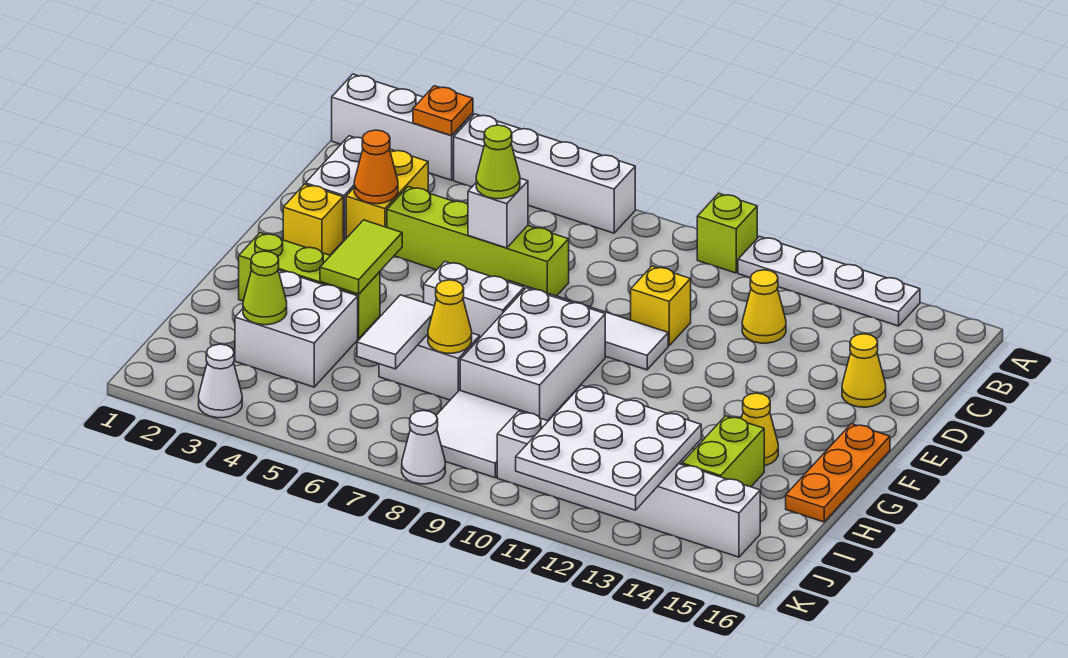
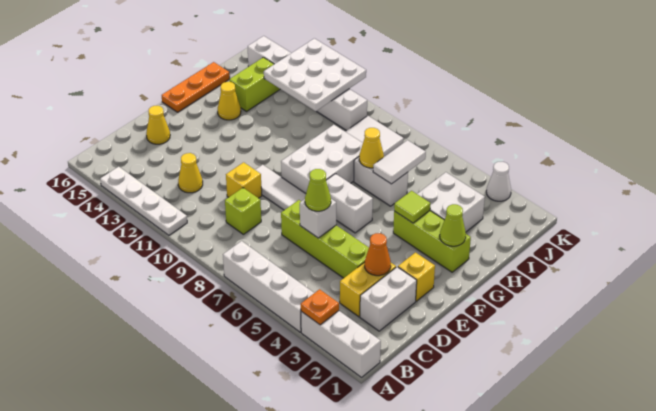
lime 1x1 brick [697,193,757,273] -> lime 1x1 brick moved to [225,188,261,234]
lime 1x2 tile [320,220,402,294] -> lime 1x1 tile [394,191,431,223]
lime 1x1 cone [243,251,287,325] -> lime 1x1 cone moved to [440,204,466,246]
white 1x1 cone [402,411,445,484] -> none

